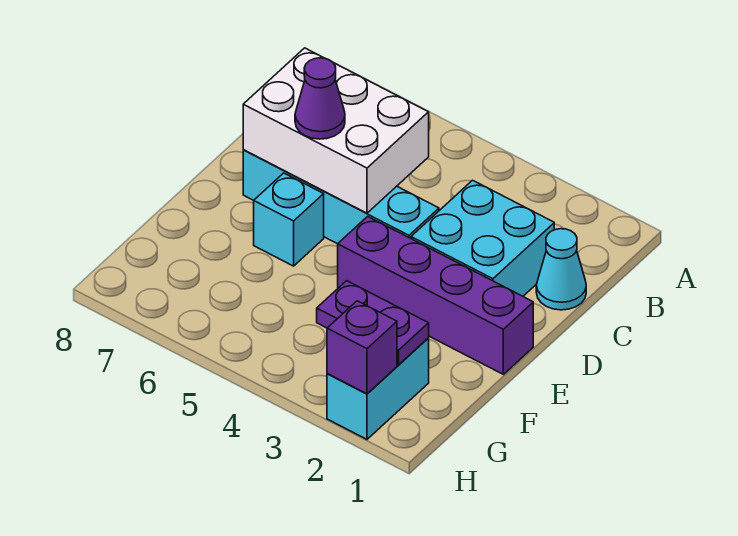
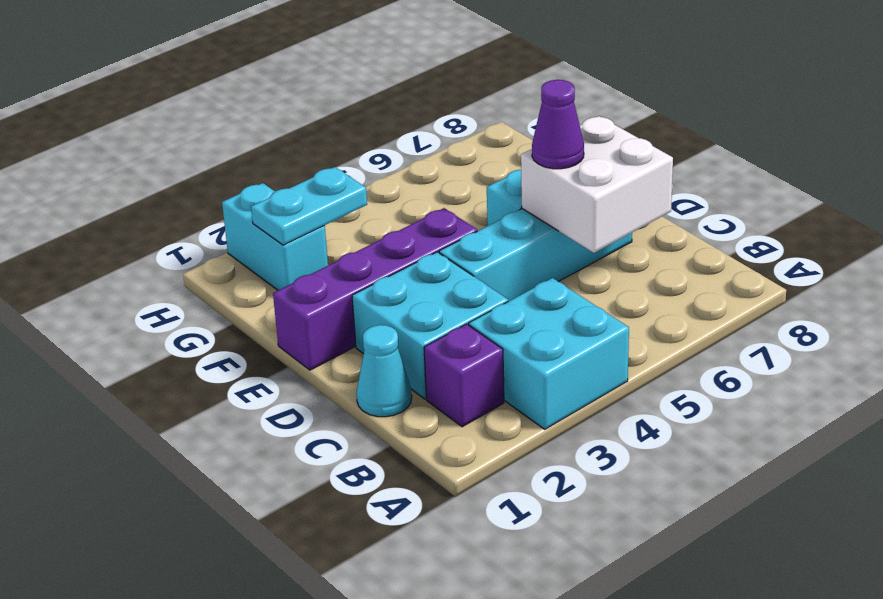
none -> cyan 2x2 brick [469,278,629,429]
white 2x3 brick [243,48,429,213] -> white 2x2 brick [521,116,673,253]
purple 1x2 plate [317,281,429,365] -> cyan 1x2 plate [251,167,367,245]
purple 1x1 brick [327,301,397,394] -> purple 1x1 brick moved to [424,324,504,427]

